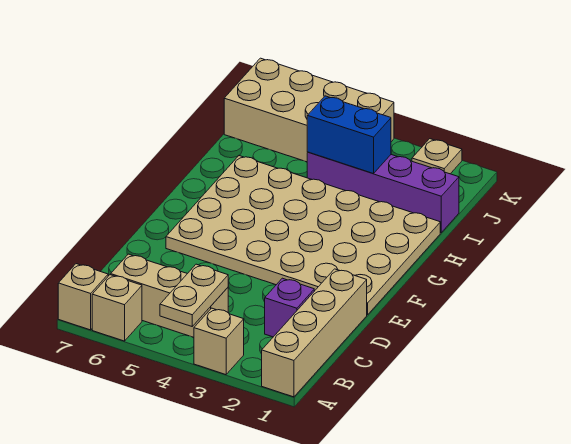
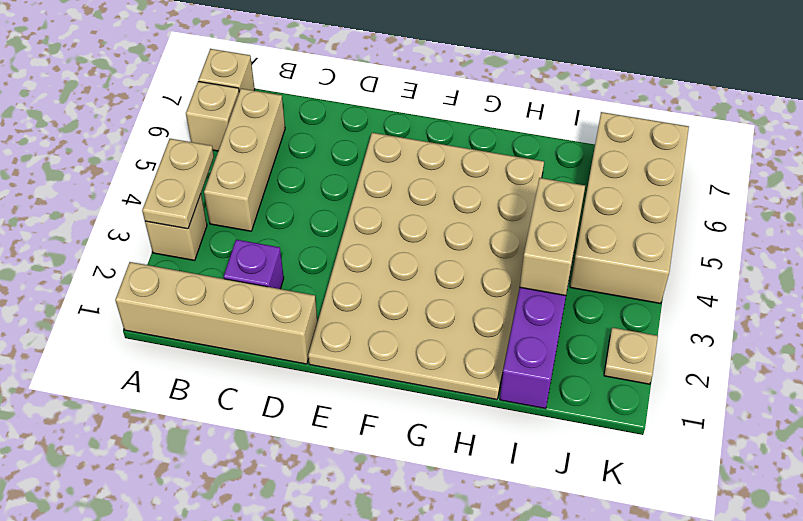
tan 1x2 plate [160,264,228,326] -> tan 1x2 plate turned to [142,139,214,229]
blue 1x2 brick [307,96,391,174] -> tan 1x2 brick [520,178,585,296]

